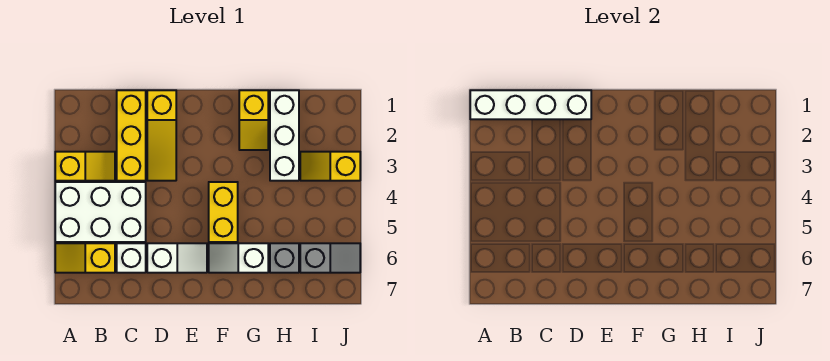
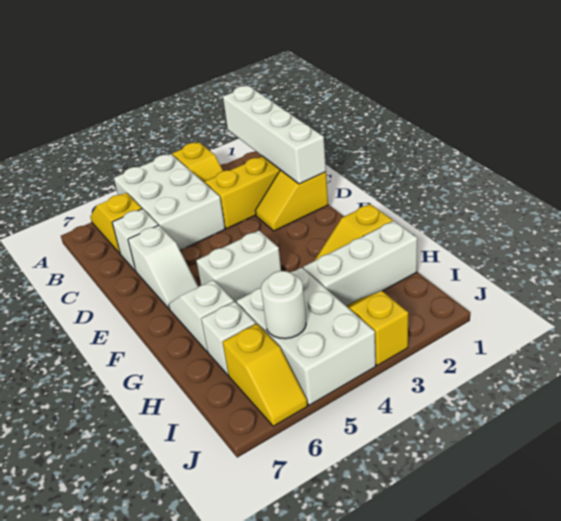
yellow 1x3 slope [147,90,176,181] -> yellow 1x2 slope [255,170,328,231]
yellow 1x2 brick [209,182,238,242] -> white 1x2 brick [196,230,281,303]
none -> white 2x3 brick [236,268,376,405]
grey 1x1 brick [270,243,299,273] -> white 1x1 brick [201,302,256,375]
none -> white 1x1 round brick [261,271,306,339]
grey 1x2 slope [300,243,360,273] -> yellow 1x2 slope [223,324,307,426]

